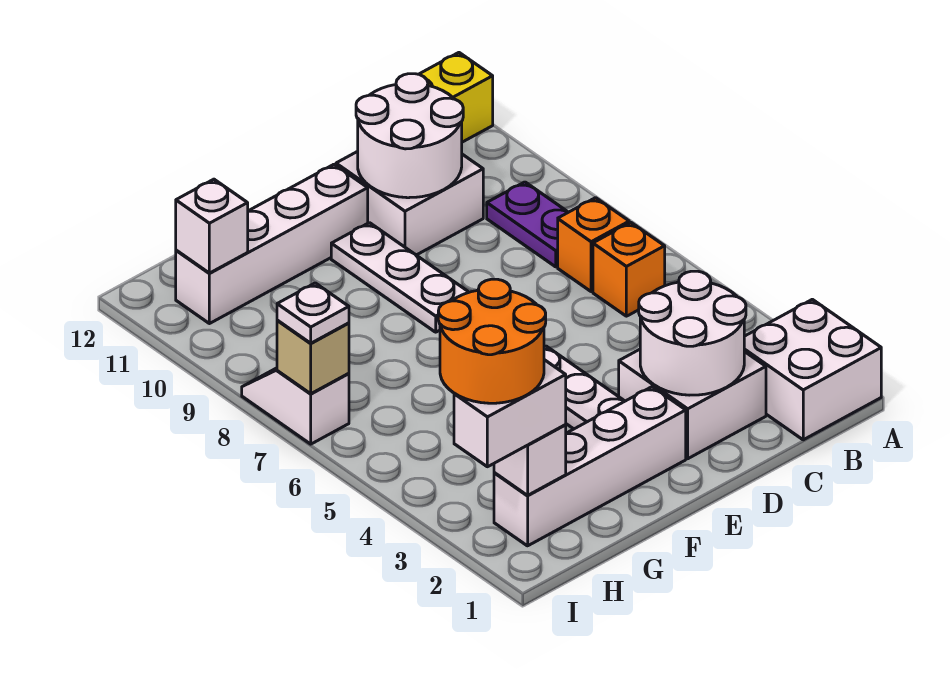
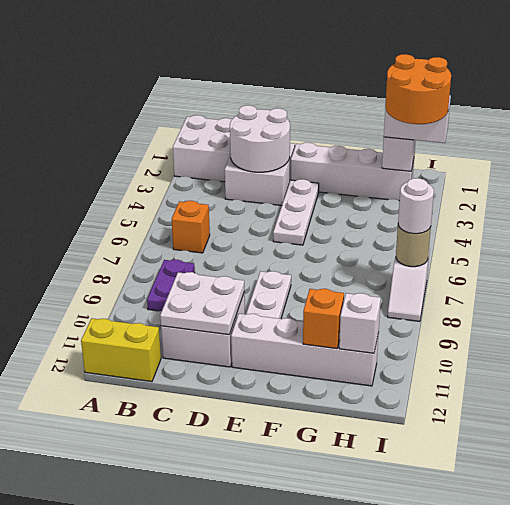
orange 1x1 brick [558,198,629,292] -> orange 1x1 brick moved to [303,289,344,349]
white 2x2 round brick [356,74,463,198] -> white 2x2 plate [160,272,244,335]
tan 1x1 brick [277,320,349,394] -> tan 1x1 round brick [396,226,431,267]
white 1x1 plate [277,283,349,343] -> white 1x1 round brick [398,178,434,234]

